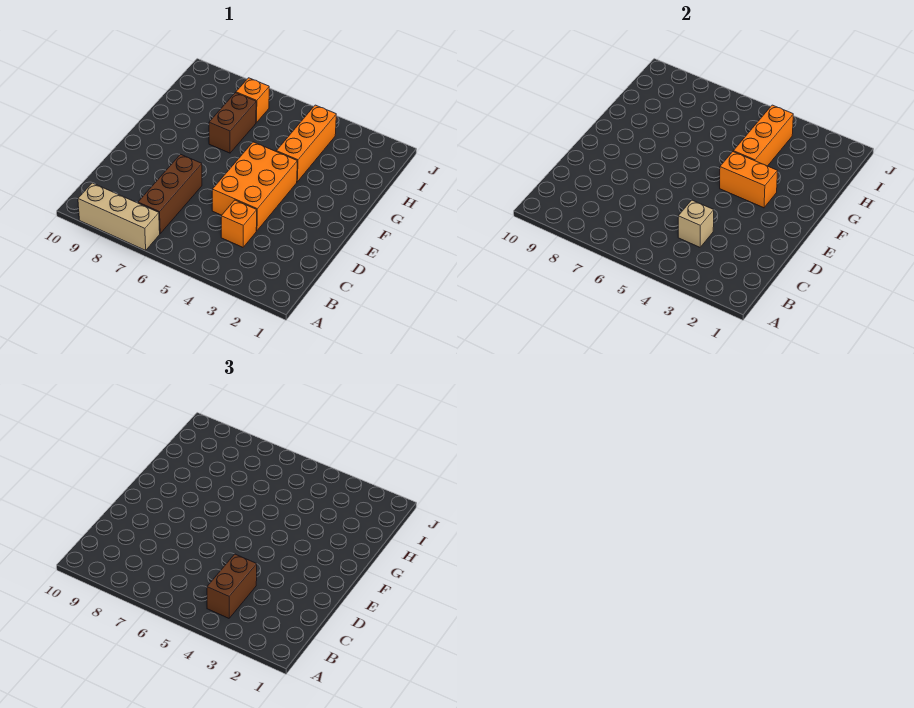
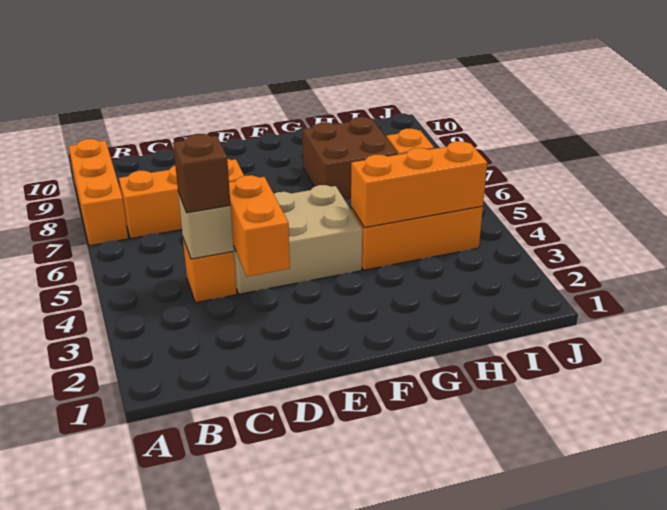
tan 1x3 brick [78,183,160,250] -> orange 1x3 brick [69,139,128,246]
brown 1x2 brick [207,554,257,618] -> brown 1x1 brick [173,134,230,213]
brown 1x3 brick [138,154,202,233] -> orange 1x3 brick [119,159,244,238]
orange 2x3 brick [212,142,297,231] -> tan 2x3 brick [233,185,362,294]
orange 1x2 brick [720,152,778,208] -> orange 1x2 brick moved to [229,175,290,277]
brown 1x2 brick [209,93,256,153] -> brown 2x2 brick [303,117,398,200]

